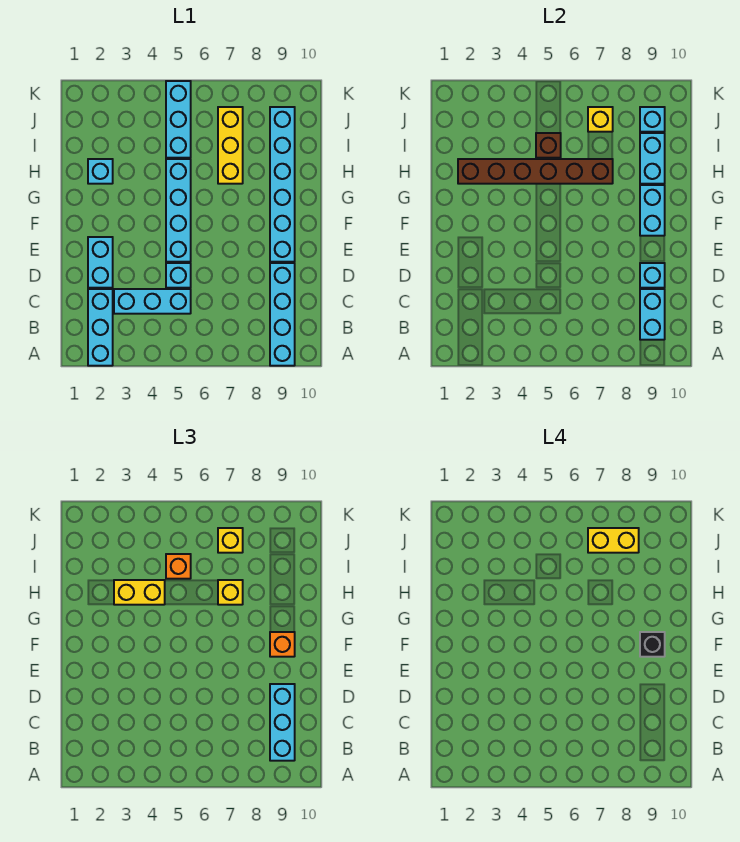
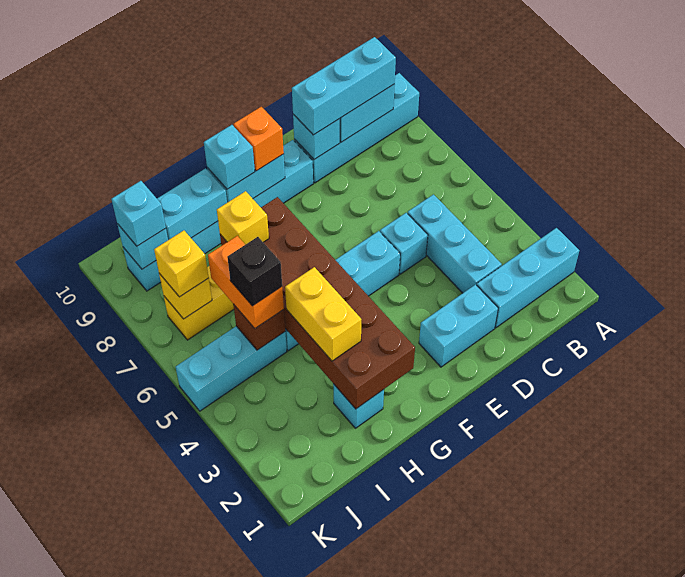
black 1x1 brick [640,632,665,657] -> black 1x1 brick moved to [227,237,282,306]
none -> cyan 1x1 brick [204,125,255,189]
brown 1x6 brick [458,159,613,184] -> brown 2x6 brick [220,197,415,409]
orange 1x1 brick [166,554,191,579] -> orange 1x2 brick [208,236,284,328]
yellow 1x2 brick [588,528,639,553] -> none
none -> cyan 1x1 brick [111,181,166,246]

